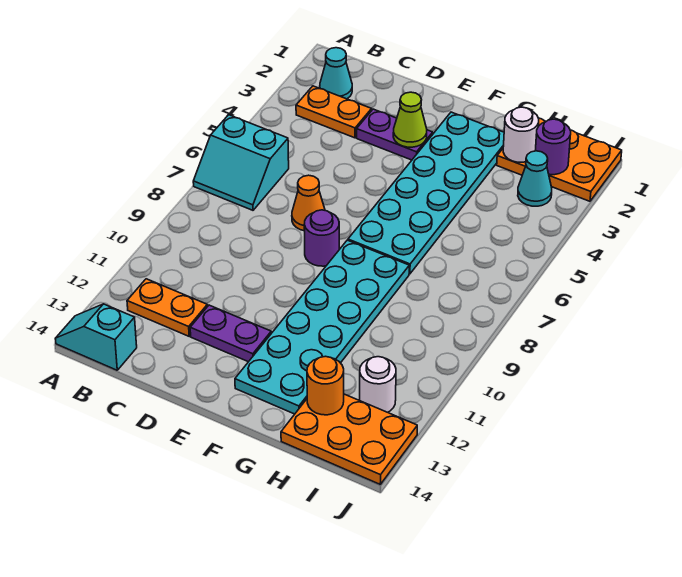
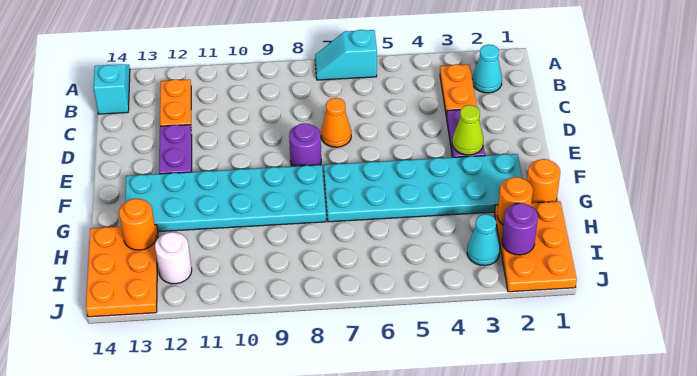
cyan 2x2 slope [193,115,289,210] -> cyan 1x2 slope [315,30,377,80]
none -> orange 1x1 round brick [527,159,560,203]
white 1x1 round brick [503,107,539,162] -> orange 1x1 round brick [497,177,533,225]

